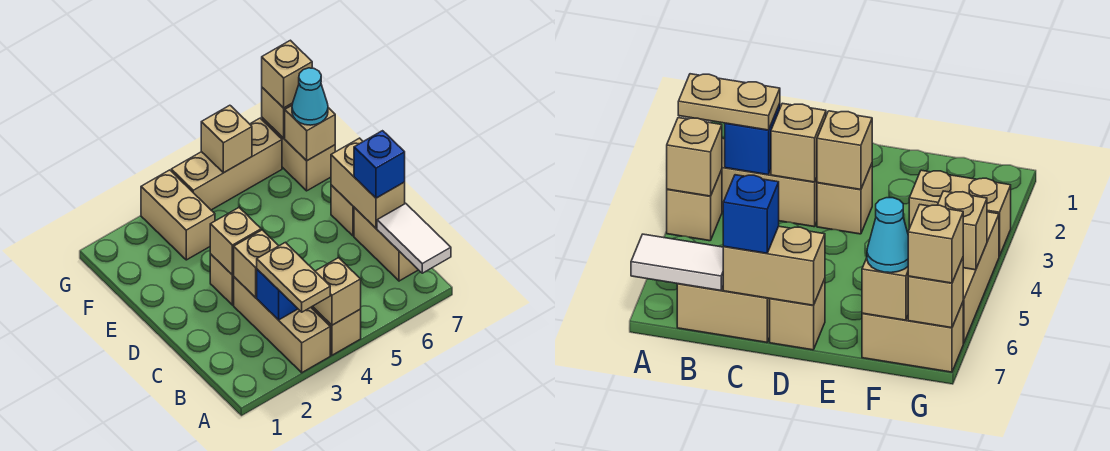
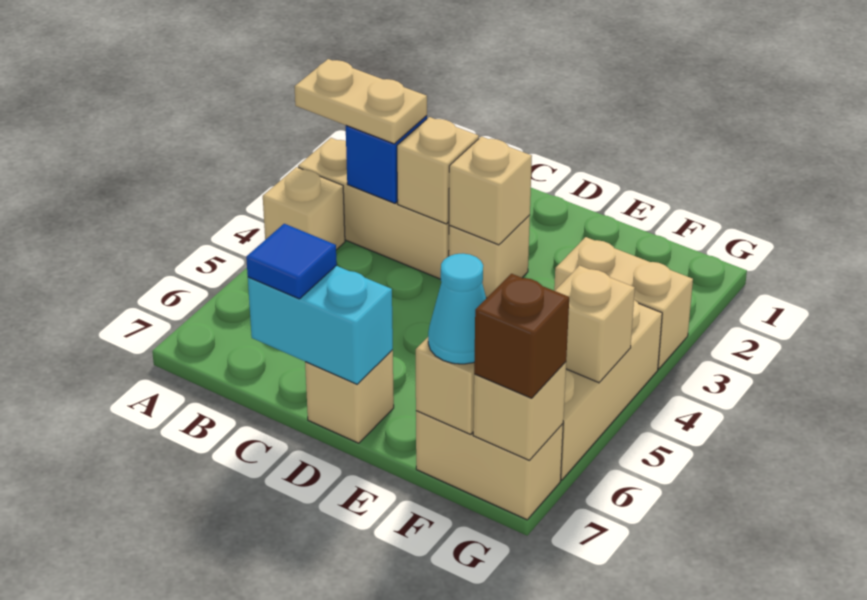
tan 1x1 brick [313,258,361,325] -> none
white 1x2 tile [377,203,451,273] -> none
tan 1x2 brick [354,208,418,281] -> none
tan 1x2 brick [331,138,405,228] -> cyan 1x2 brick [248,266,393,384]
blue 1x1 brick [354,131,405,198] -> blue 1x1 tile [246,224,337,299]
tan 1x1 brick [262,40,312,108] -> brown 1x1 brick [474,274,569,398]

